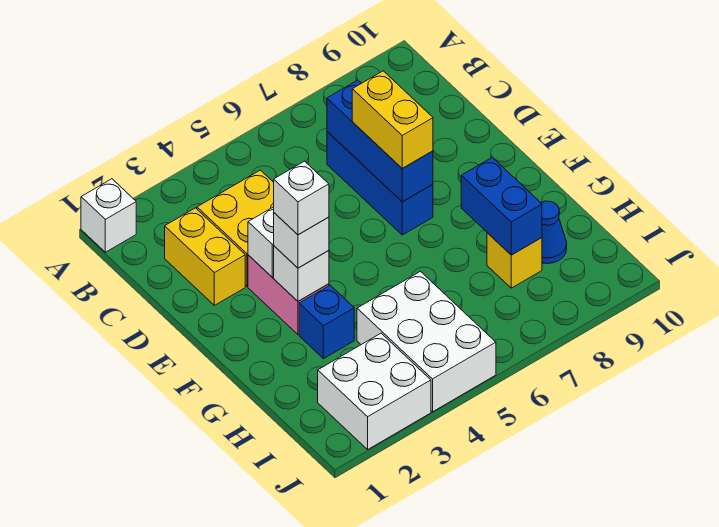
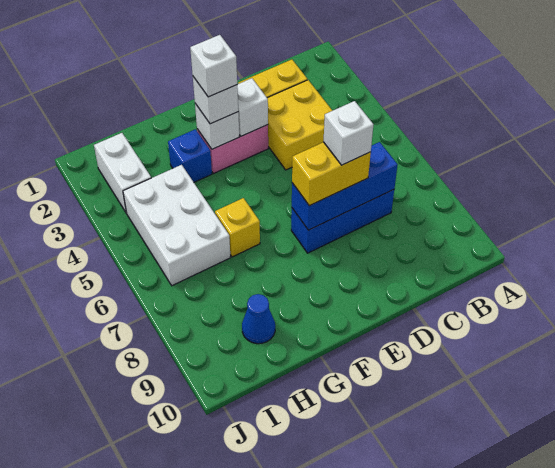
white 1x1 brick [81,179,136,252] -> white 1x1 brick moved to [323,101,373,165]
blue 1x2 brick [461,157,542,255] -> none
white 2x3 brick [357,271,496,412] -> white 2x3 brick turned to [123,165,231,286]
yellow 1x1 brick [487,233,542,288] -> yellow 1x1 brick moved to [215,198,260,257]
white 2x2 brick [318,333,431,449] -> white 1x2 brick [94,133,151,213]

